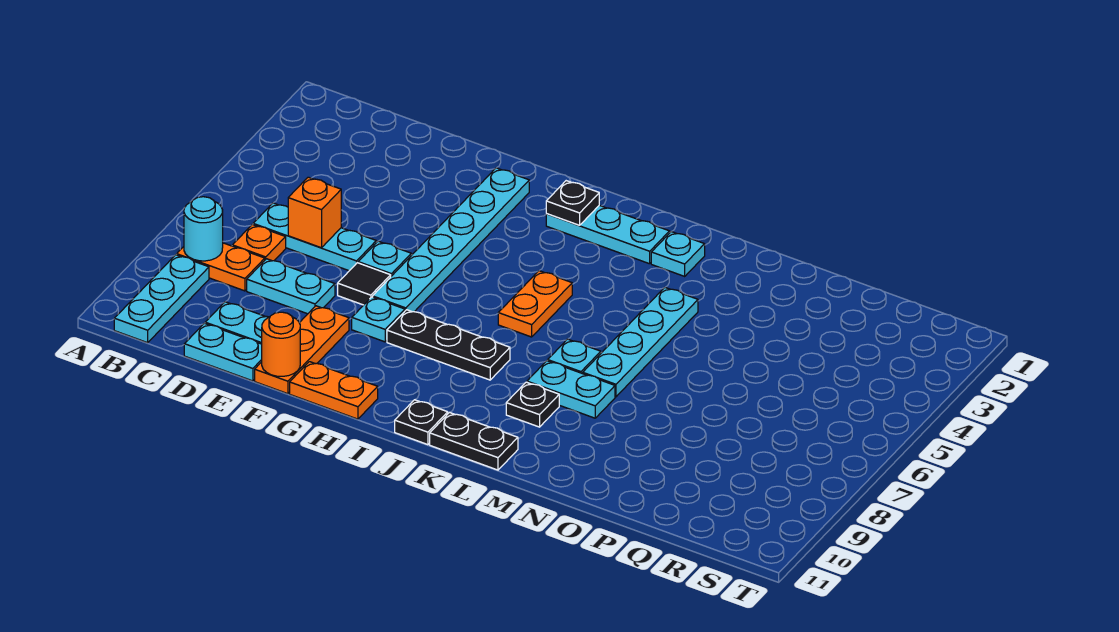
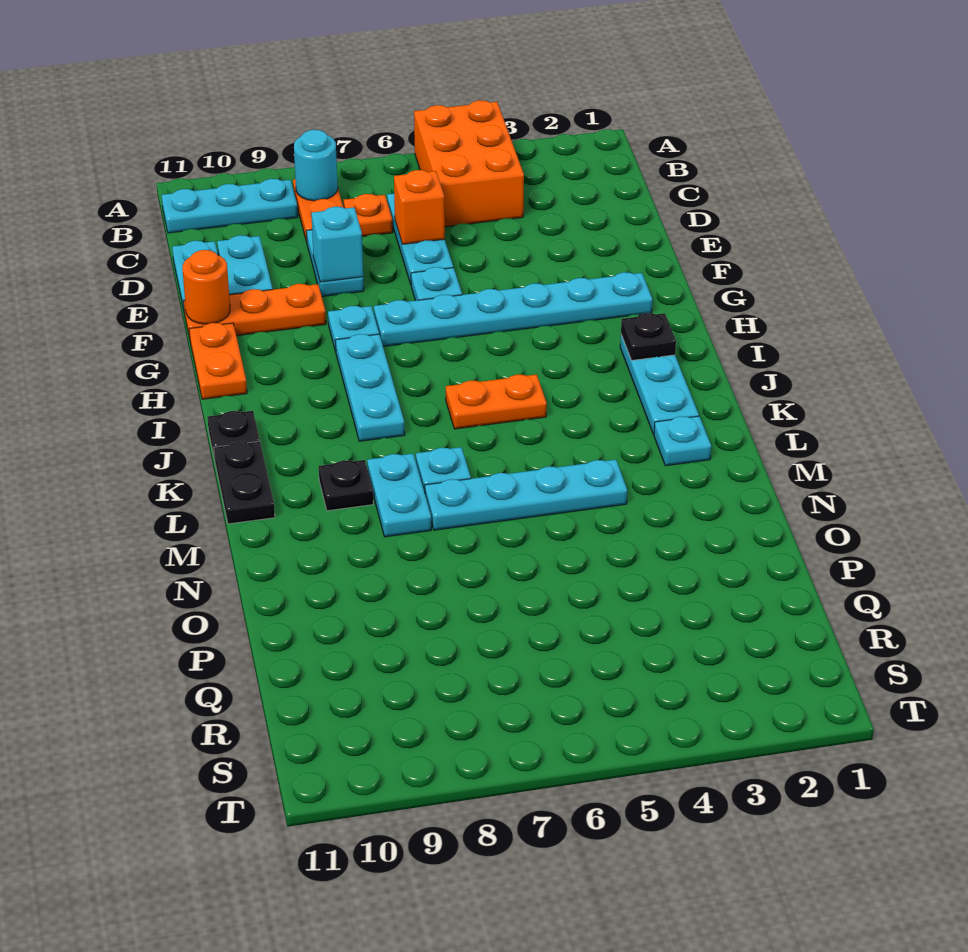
none -> orange 2x3 brick [414,100,524,227]
none -> cyan 1x1 brick [311,206,363,282]
black 1x1 tile [338,263,391,305] -> none
black 1x3 plate [387,310,510,380] -> cyan 1x3 plate [335,334,405,441]

